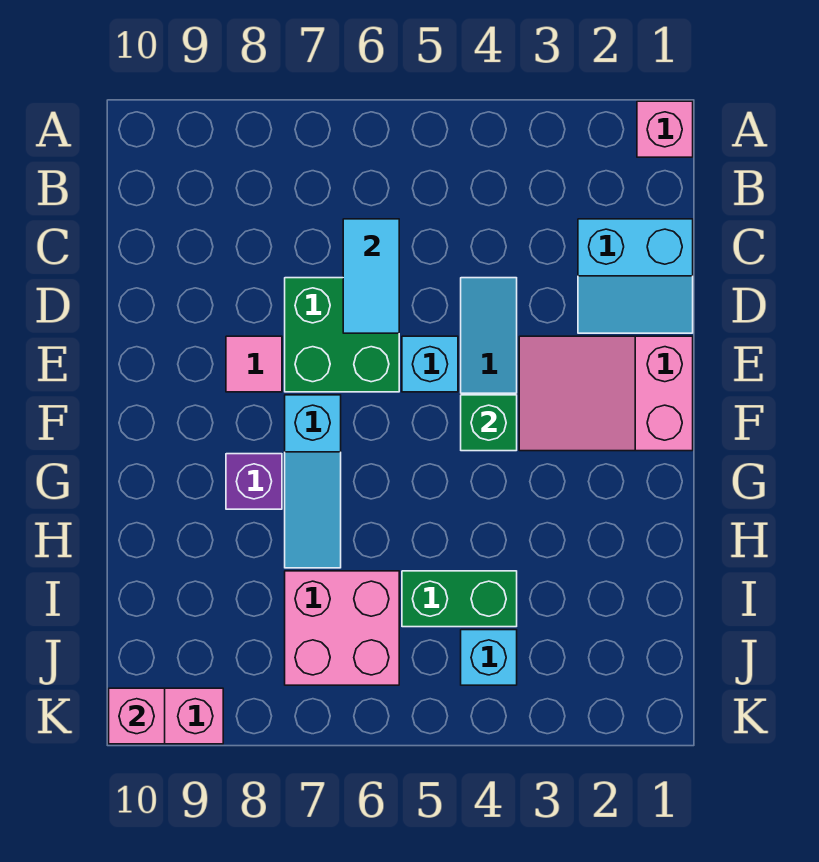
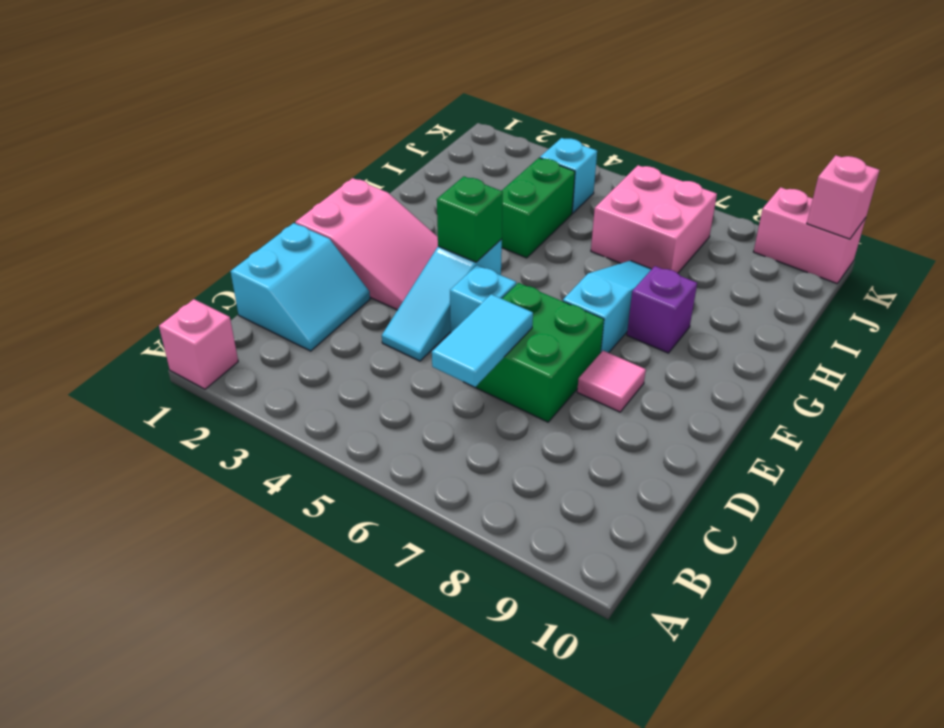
cyan 2x2 slope [578,219,693,333] -> cyan 2x2 slope turned to [231,223,370,351]
green 1x2 brick [402,571,517,627] -> green 1x2 brick turned to [502,158,575,258]

